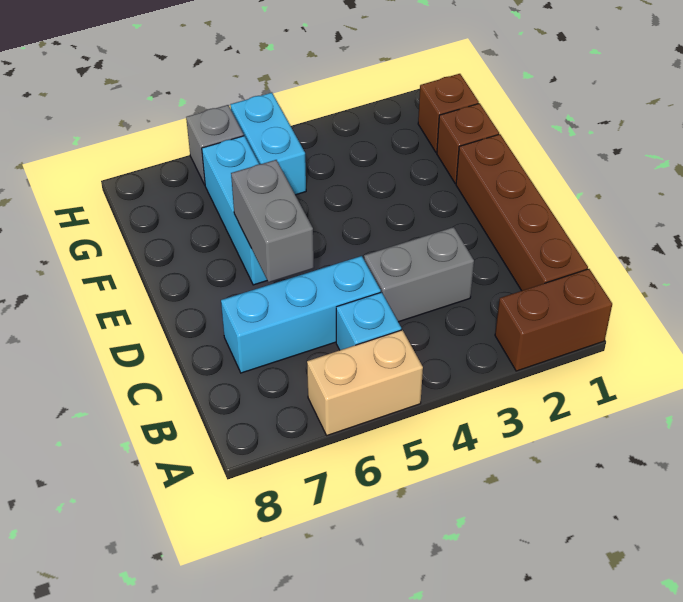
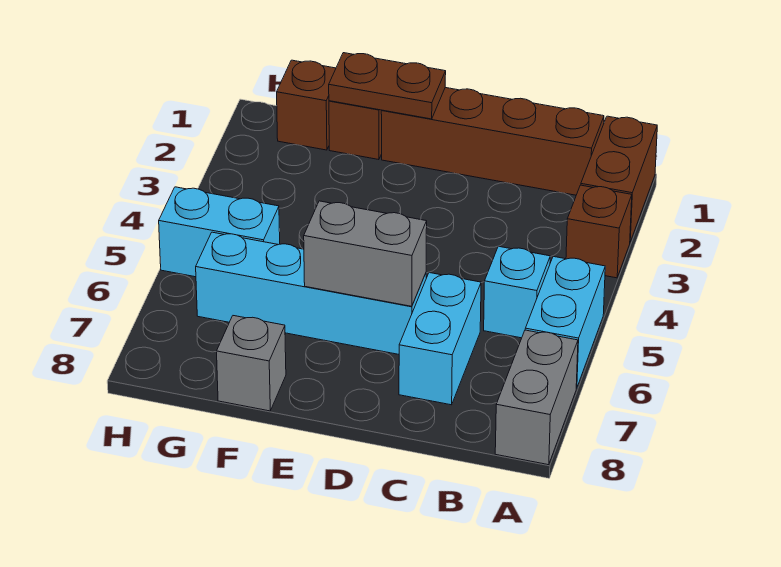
none -> brown 1x1 brick [566,185,632,278]
tan 1x2 brick [307,330,423,435] -> cyan 1x2 brick [525,256,605,388]
grey 1x2 brick [364,227,474,322] -> grey 1x2 brick moved to [495,330,578,465]
cyan 1x3 brick [221,256,381,373] -> cyan 1x2 brick [399,273,481,405]
none -> brown 1x2 plate [329,53,446,119]
cyan 1x3 brick [202,136,267,285] -> cyan 1x4 brick [196,232,426,354]
grey 1x1 brick [186,105,244,185] -> grey 1x1 brick moved to [217,316,286,411]

